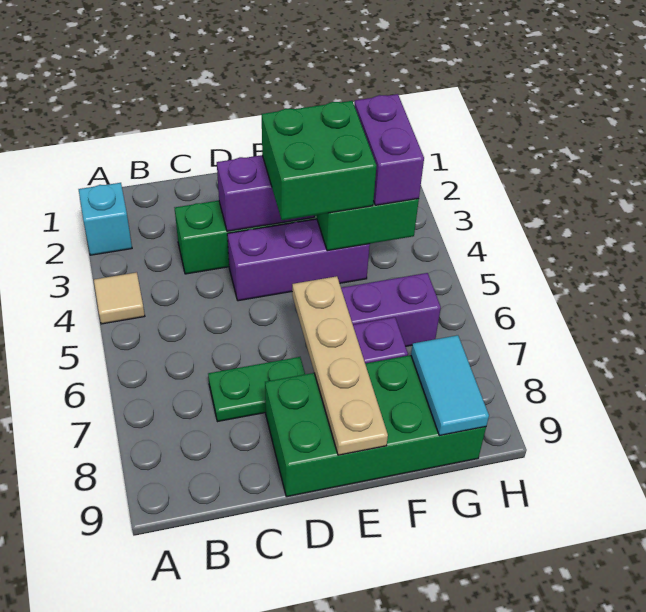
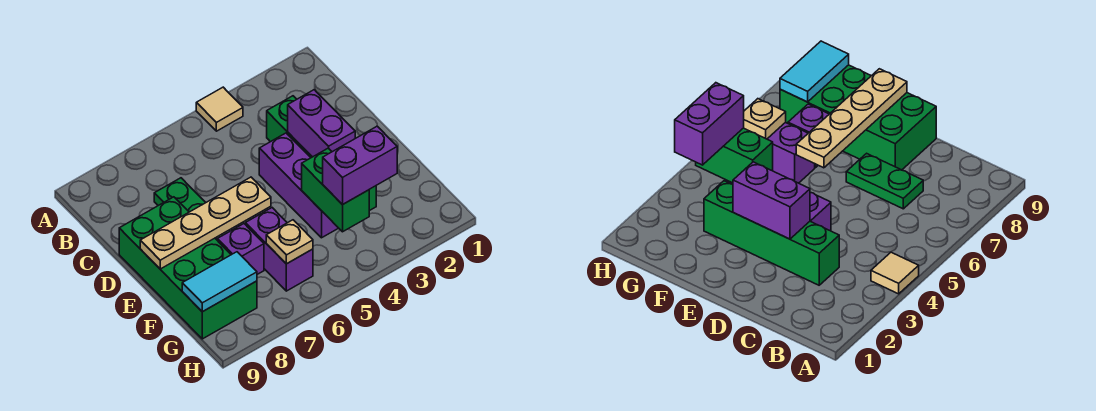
cyan 1x1 brick [79,183,132,255] -> none
green 2x2 brick [262,101,376,220] -> none
none -> tan 1x1 plate [266,220,313,264]

